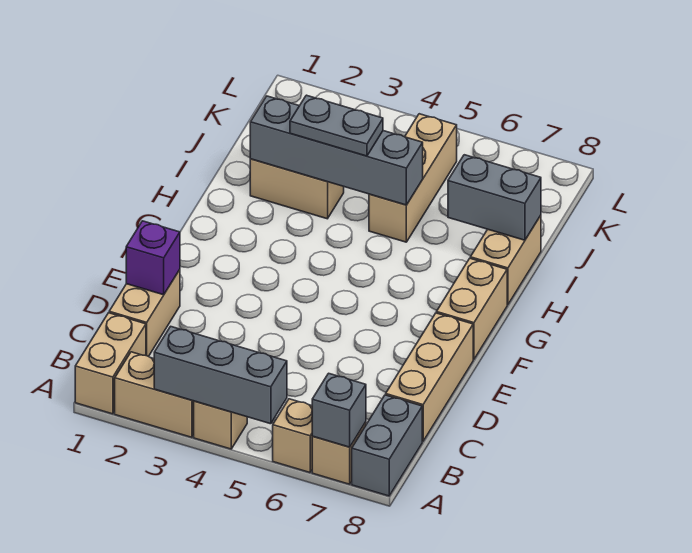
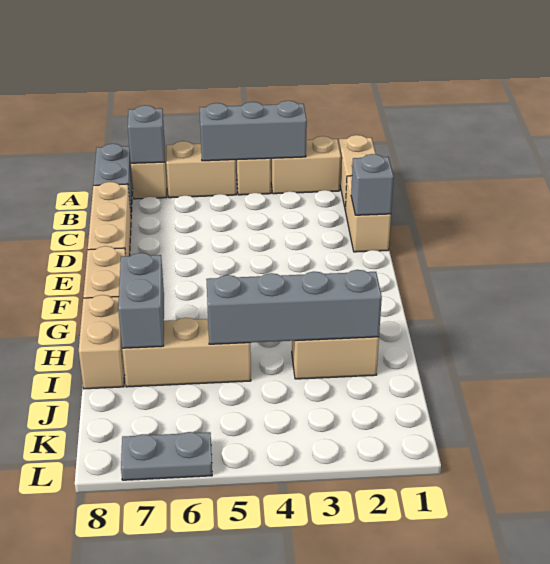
tan 1x1 brick [273,399,313,473] -> tan 1x2 brick [166,141,236,198]
purple 1x1 brick [126,221,180,295] -> grey 1x1 brick [351,154,394,215]
grey 1x2 plate [290,95,383,156] -> grey 1x2 plate moved to [121,432,212,480]
tan 1x3 brick [369,114,457,242] -> tan 1x3 brick turned to [122,318,251,387]
grey 1x2 brick [448,155,541,240] -> grey 1x2 brick turned to [118,253,164,348]

